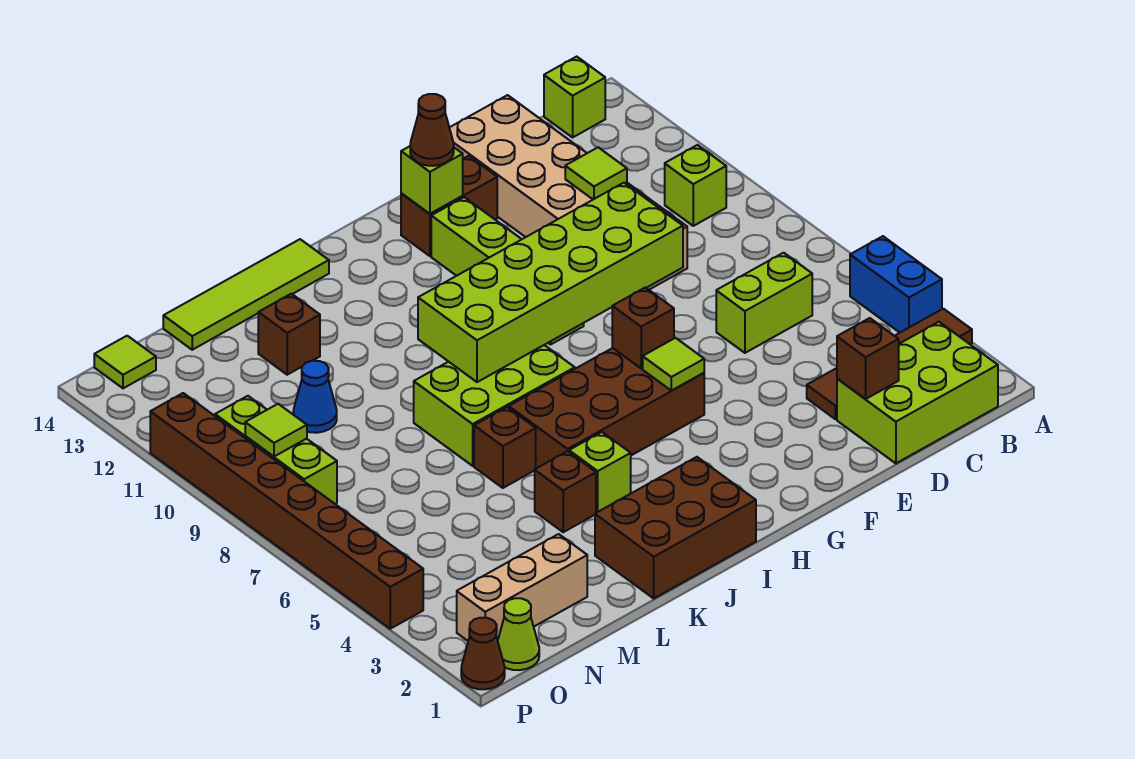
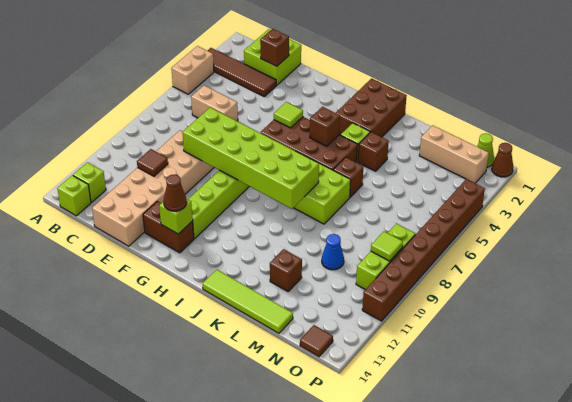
blue 1x2 brick [850,236,942,333] -> tan 1x2 brick [171,46,214,94]
lime 2x3 brick [837,322,998,463] -> lime 2x2 brick [244,29,301,85]
lime 1x1 brick [665,145,726,226] -> lime 1x1 brick moved to [73,162,106,202]
lime 1x2 brick [716,253,812,353] -> tan 1x2 brick [191,85,238,121]
lime 1x1 tile [565,147,627,199] -> brown 1x1 tile [137,149,168,176]
brown 1x1 brick [612,287,674,368] -> brown 1x1 brick moved to [310,107,340,146]
brown 2x3 brick [595,457,756,598] -> brown 2x3 brick turned to [336,78,407,137]
lime 1x1 tile [94,336,156,388] -> brown 1x1 tile [300,325,333,357]

